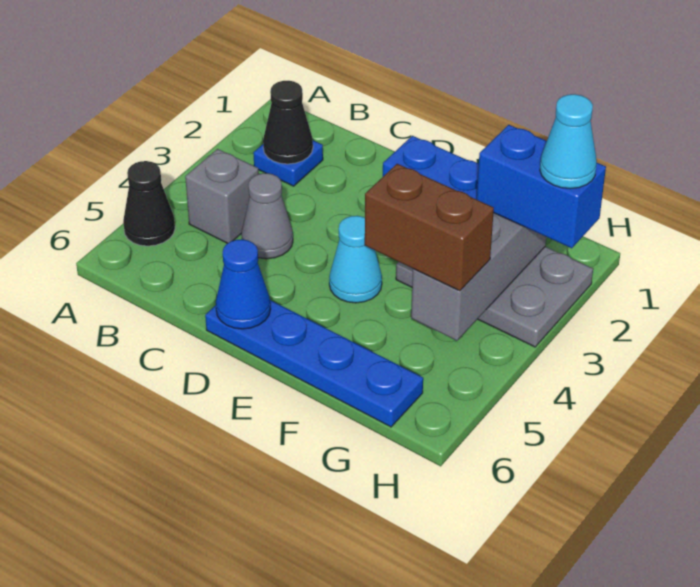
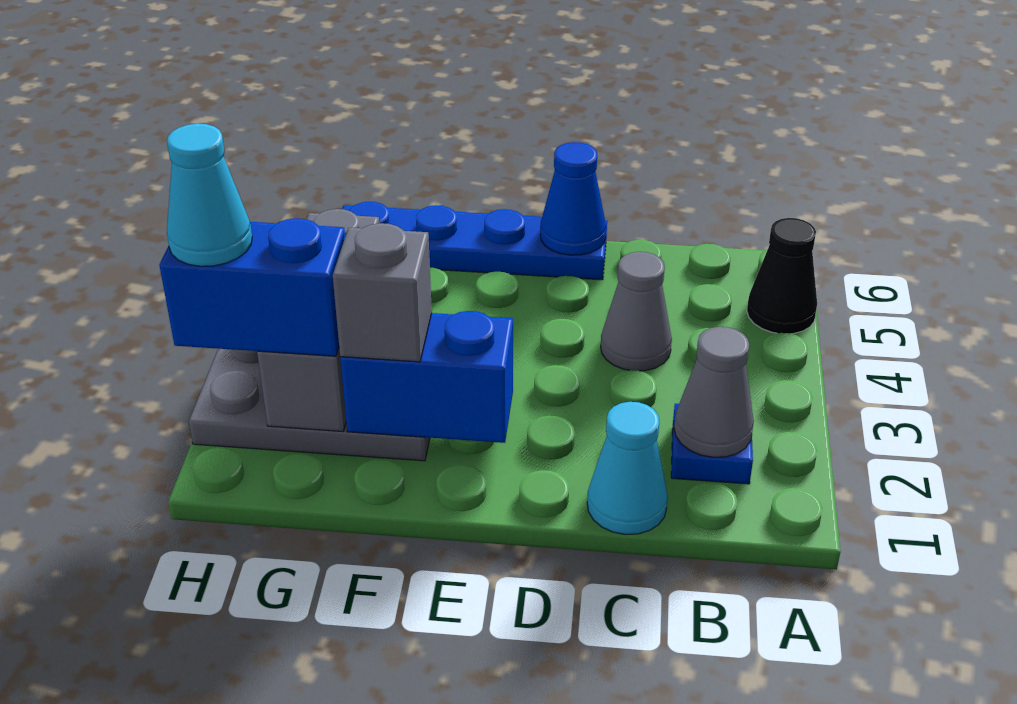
black 1x1 cone [263,81,313,164] -> grey 1x1 cone [674,327,754,457]
grey 1x1 brick [185,149,259,243] -> grey 1x1 brick moved to [333,223,432,362]
cyan 1x1 cone [329,216,382,303] -> cyan 1x1 cone moved to [587,402,668,534]
brown 1x2 brick [365,164,494,291] -> none

